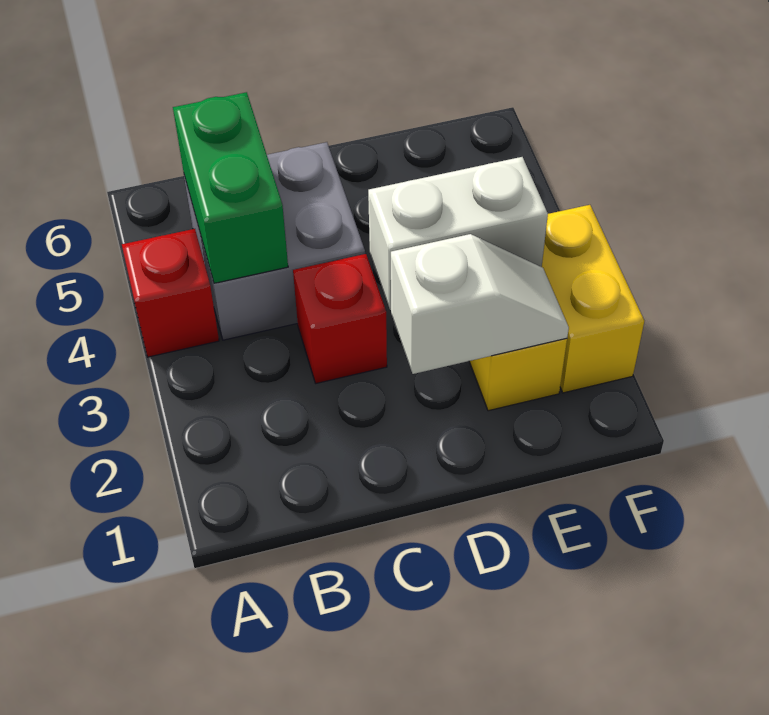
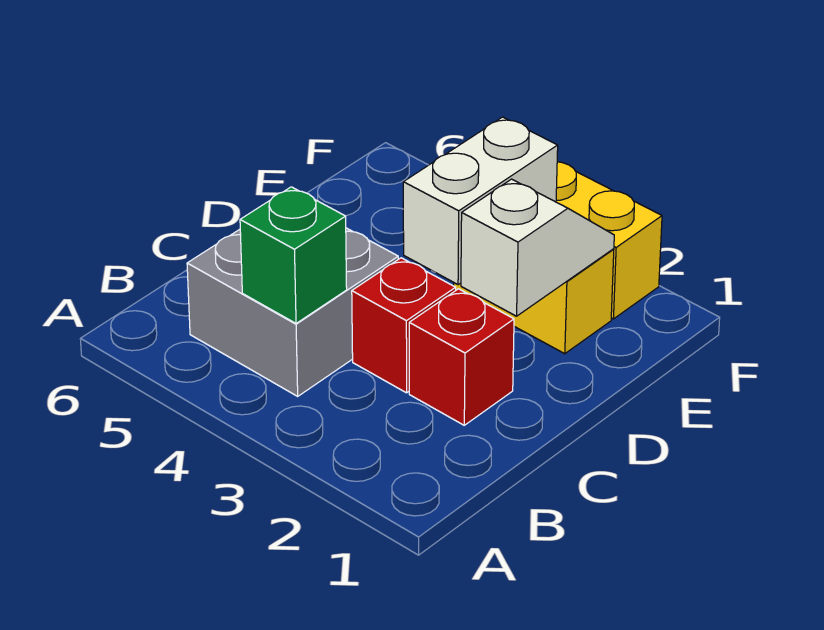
red 1x1 brick [122,229,219,357] -> red 1x1 brick moved to [409,289,514,425]
green 1x2 brick [173,92,288,283] -> green 1x1 brick [240,187,347,323]

